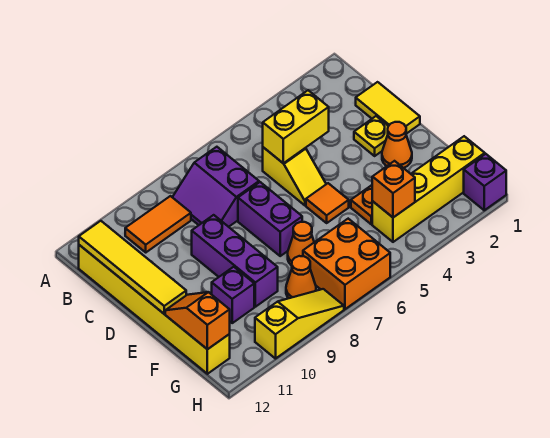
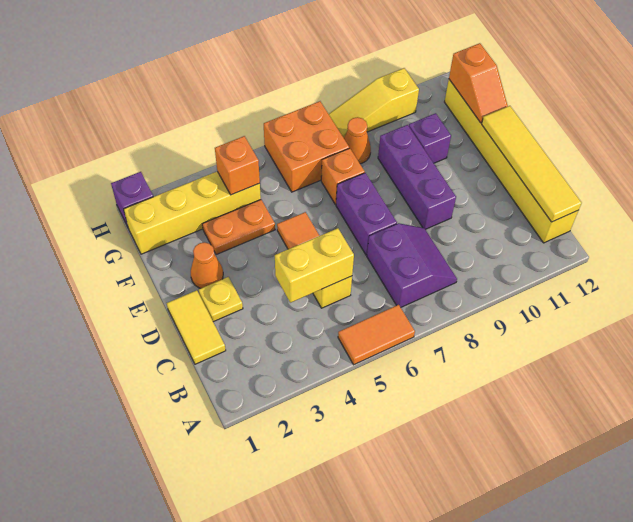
orange 1x2 tile [125,196,191,252] -> orange 1x2 tile moved to [338,305,415,365]
orange 1x1 cone [288,222,314,266] -> orange 1x1 brick [321,148,365,205]

